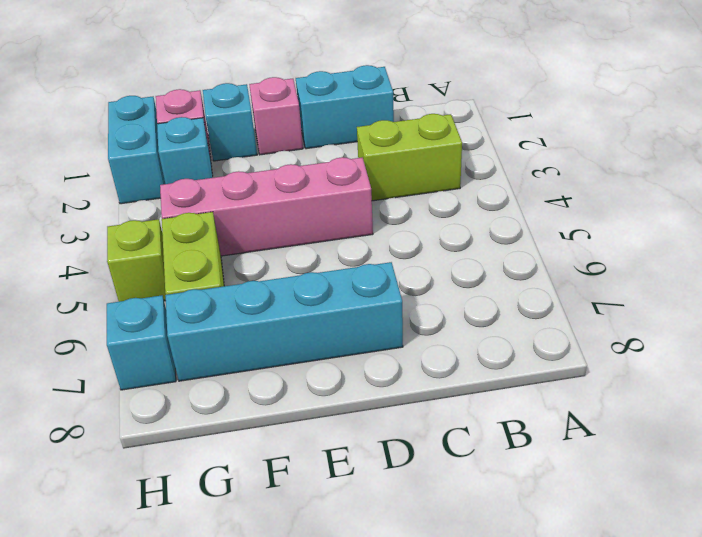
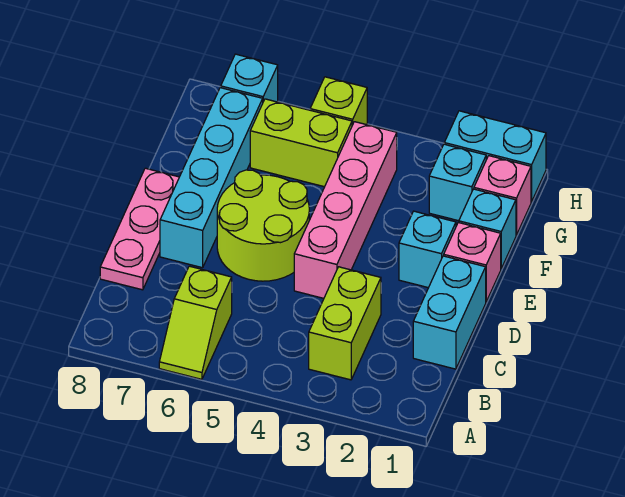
none -> lime 1x2 slope [159,266,232,379]
none -> pink 1x3 plate [100,168,179,290]
none -> lime 2x2 round brick [217,170,309,281]
none -> cyan 1x1 brick [399,211,456,288]

